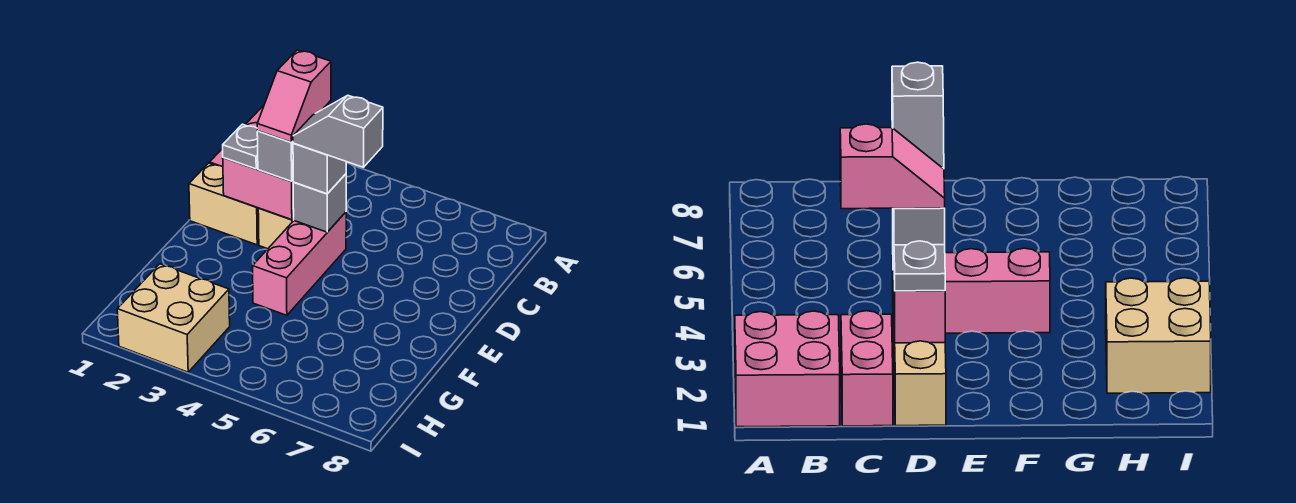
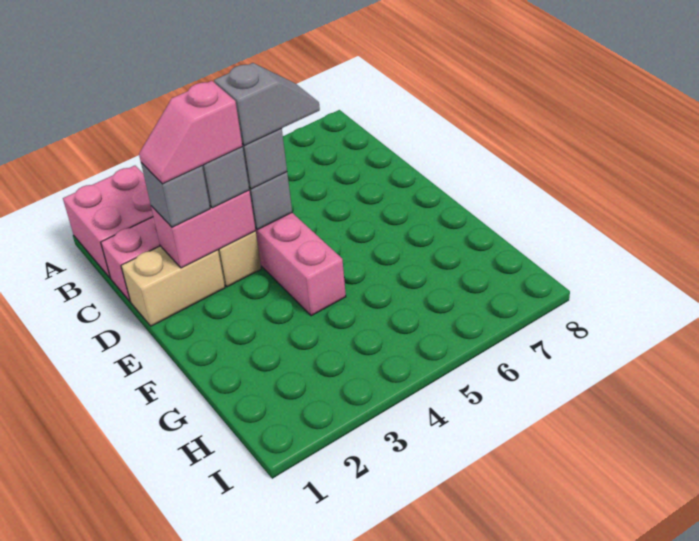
pink 1x2 slope [257,50,331,142] -> pink 1x2 slope turned to [139,81,242,184]
grey 1x1 plate [223,124,258,169] -> grey 1x1 brick [141,163,210,227]
grey 1x2 slope [293,95,383,167] -> grey 1x2 slope turned to [214,63,320,146]
tan 2x2 brick [117,264,230,372] -> none

